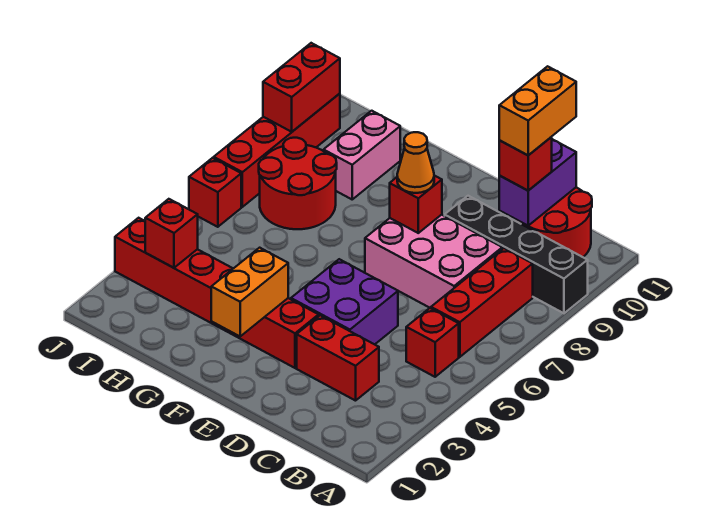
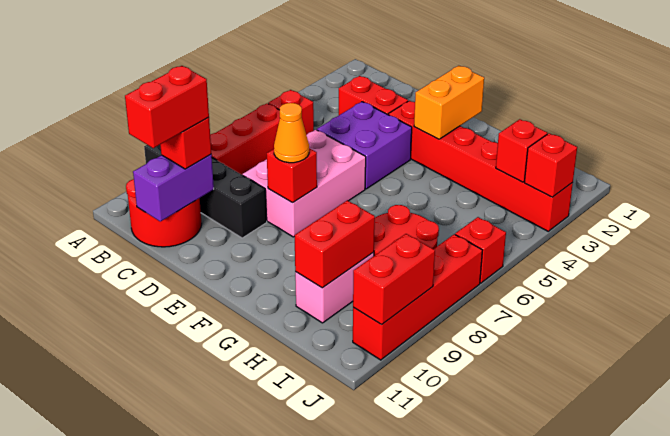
pink 2x3 brick [365,215,502,308] -> pink 2x3 brick turned to [243,130,366,237]
orange 1x2 brick [499,66,576,155] -> red 1x2 brick [125,66,209,148]
none -> red 1x2 brick [294,200,375,288]
none -> red 1x1 brick [524,133,577,197]

